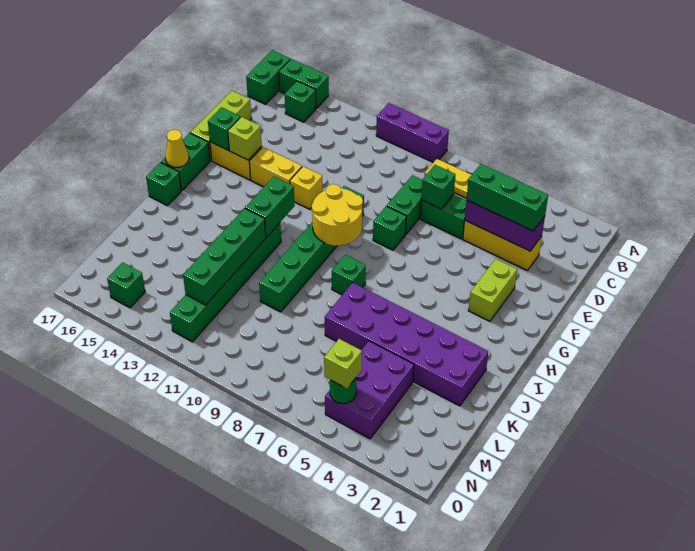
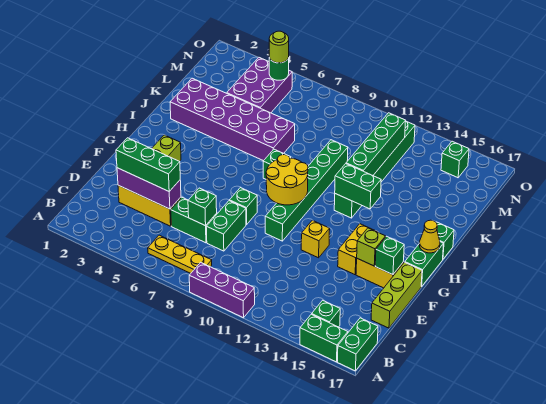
yellow 1x2 brick [249,147,302,187] -> yellow 1x2 brick turned to [338,224,377,275]
green 1x2 brick [245,177,295,237] -> green 1x2 brick turned to [335,164,381,209]
lime 1x1 brick [324,339,362,389] -> lime 1x1 round brick [269,31,289,63]

